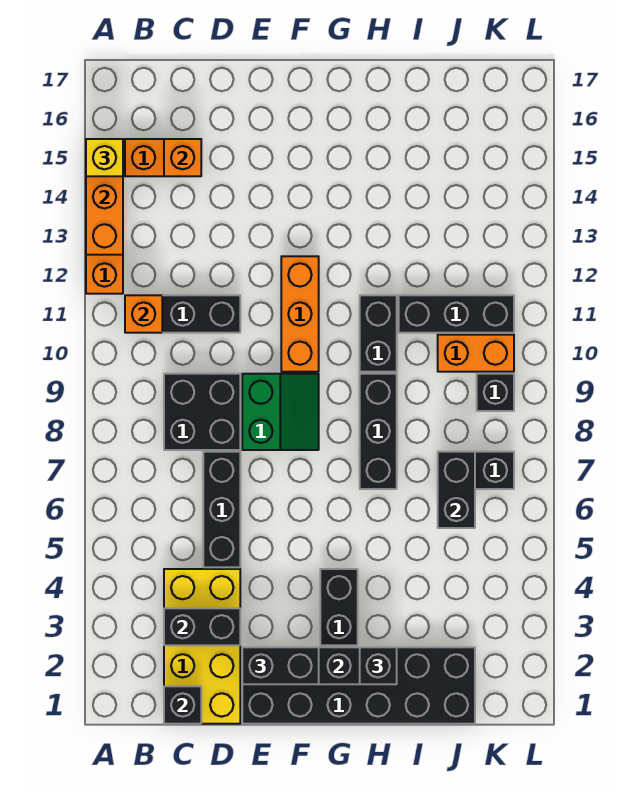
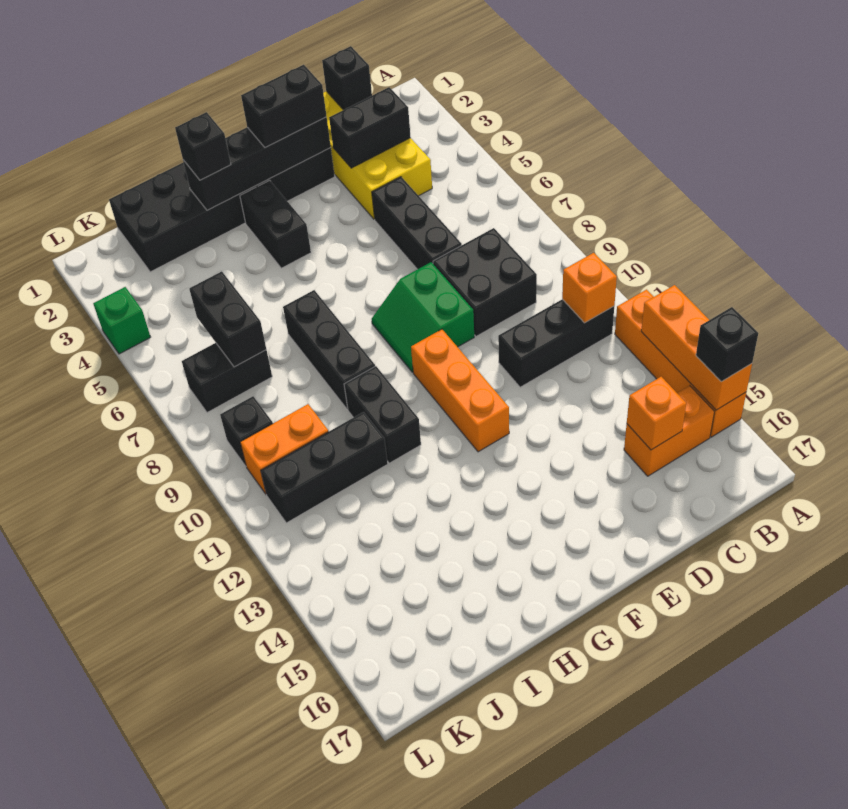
yellow 1x1 brick [86,139,123,176] -> black 1x1 brick [696,307,758,382]
none -> green 1x1 brick [93,287,150,354]

